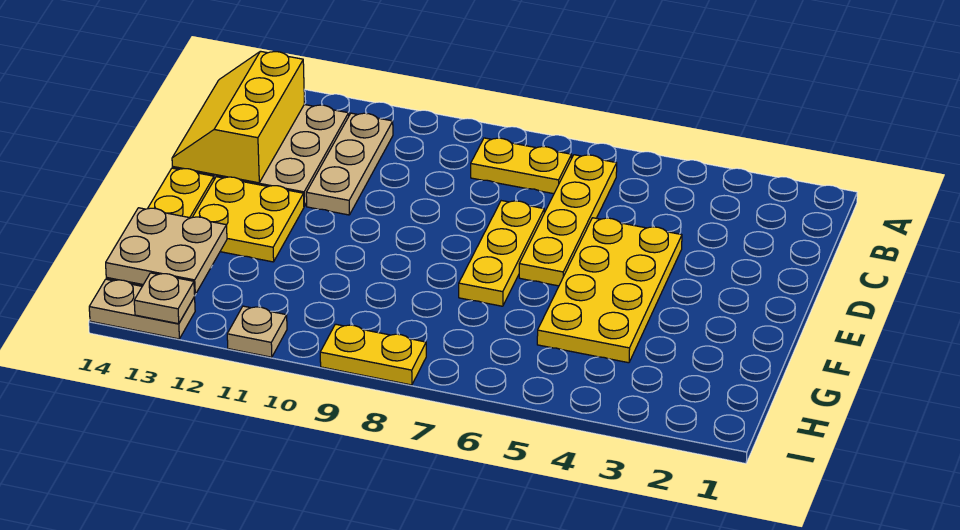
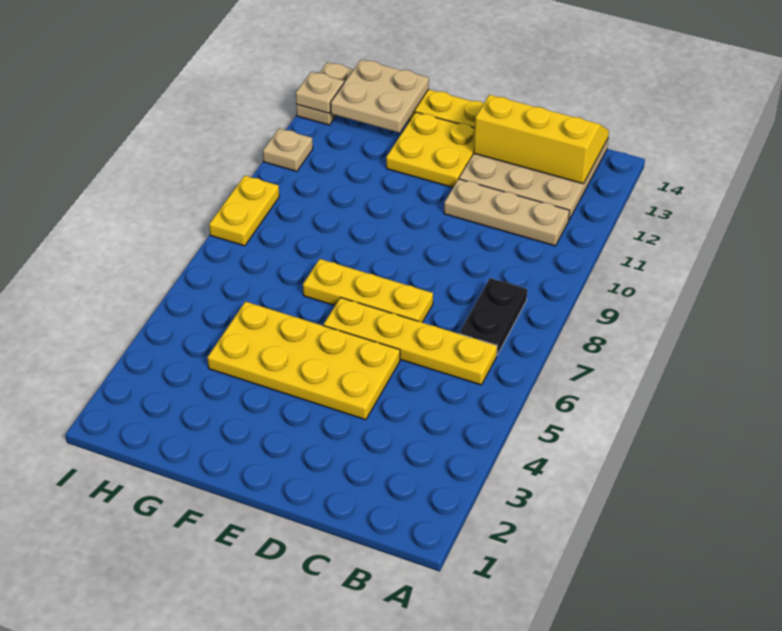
yellow 1x2 plate [471,138,572,194] -> black 1x2 plate [459,278,527,355]

